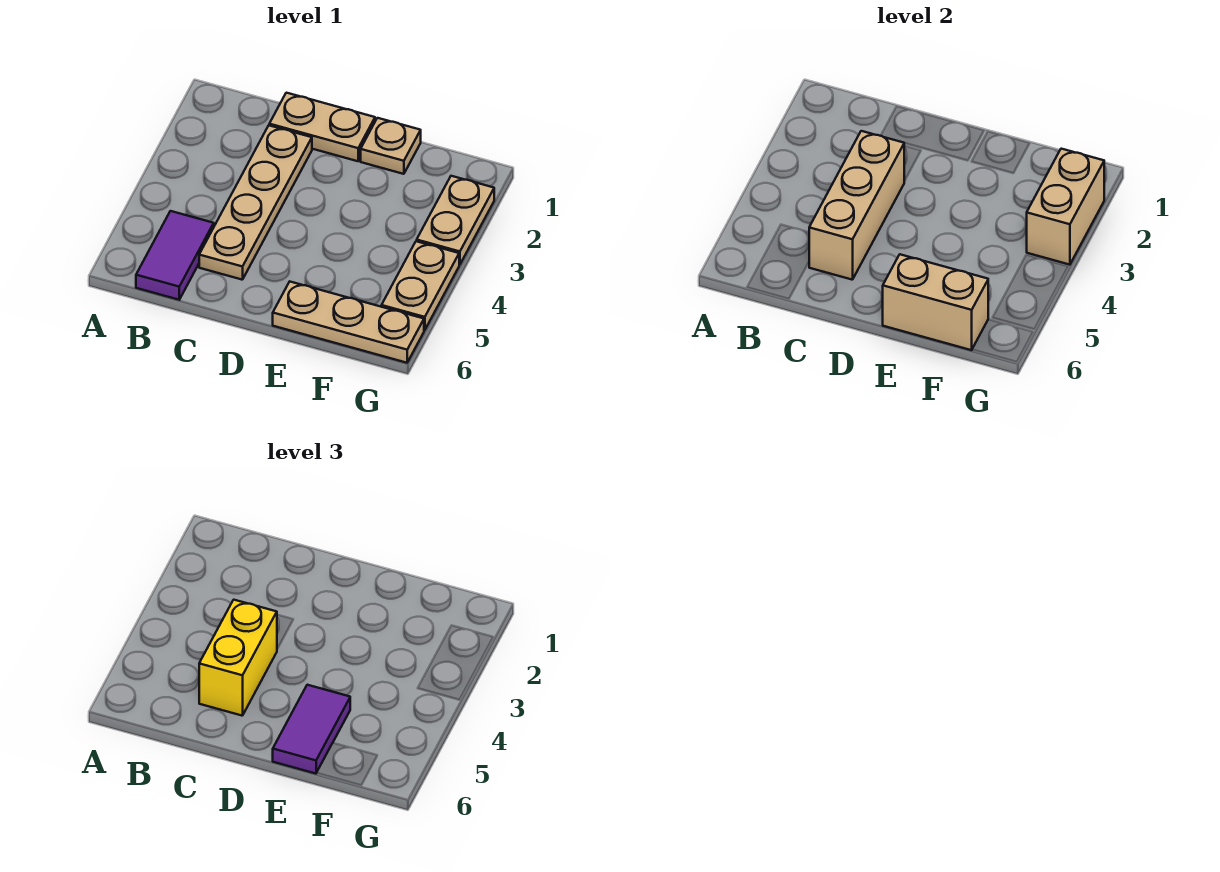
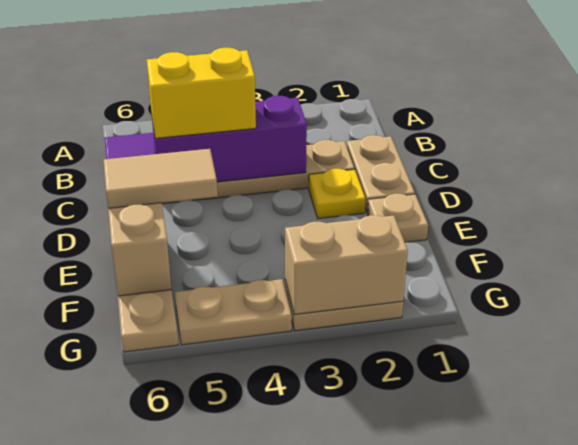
tan 1x3 brick [809,131,904,280] -> purple 1x3 brick [152,96,307,182]
none -> yellow 1x1 plate [309,169,365,219]
purple 1x2 tile [273,685,350,774] -> tan 1x2 tile [103,149,218,208]

